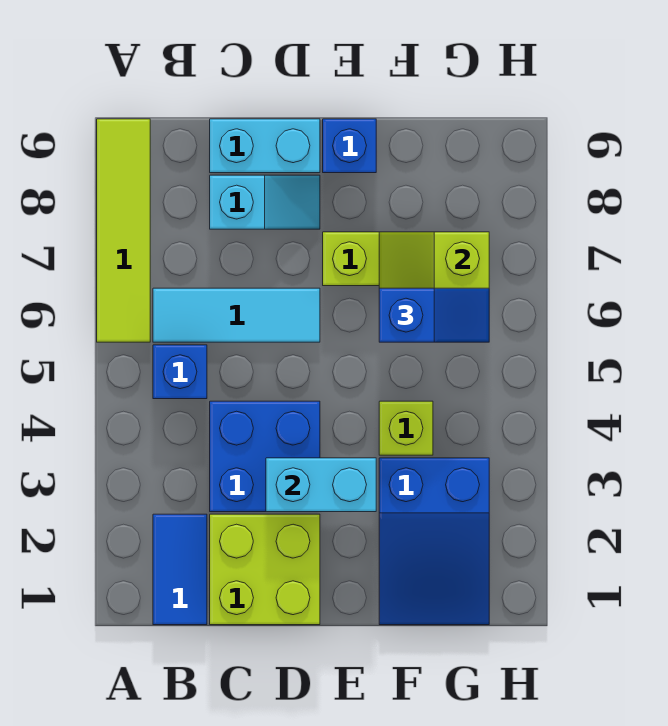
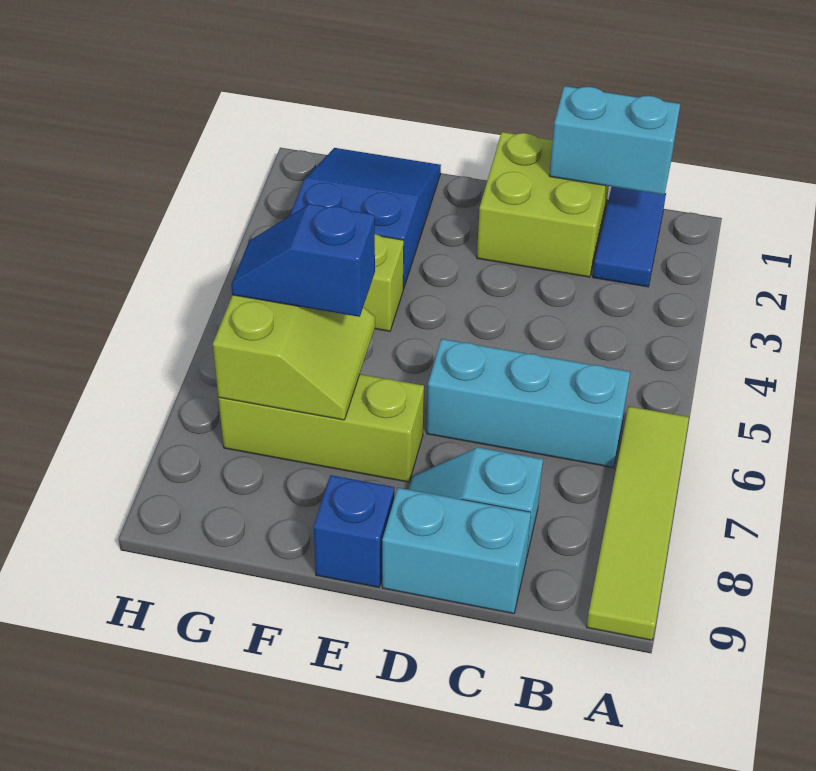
blue 1x1 brick [153,345,207,399] -> none
cyan 1x3 tile [153,288,320,342] -> cyan 1x3 brick [427,339,630,467]
blue 2x2 brick [210,401,320,512] -> none
cyan 1x2 brick [266,458,376,512] -> cyan 1x2 brick moved to [549,86,680,195]

